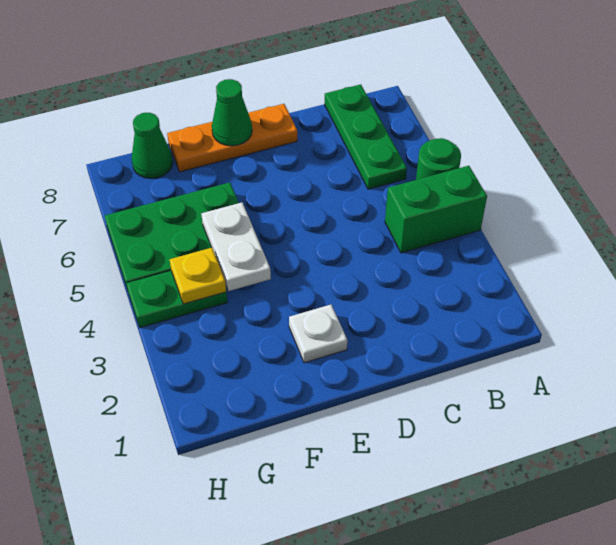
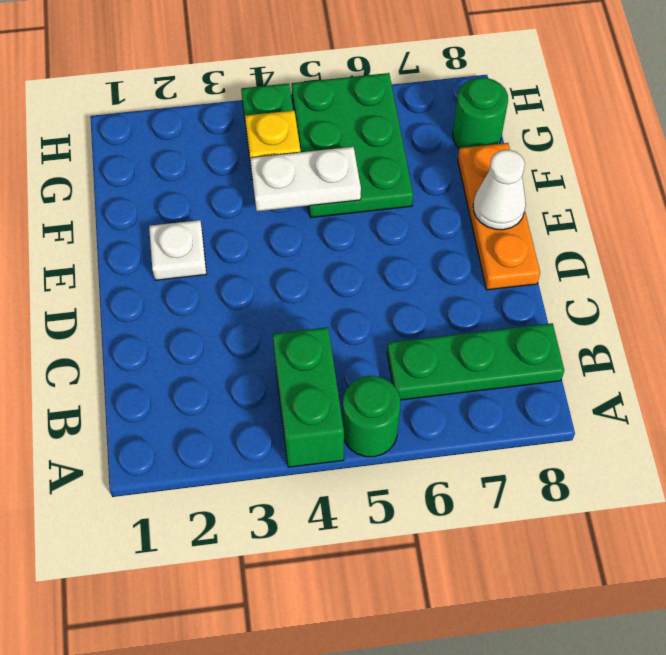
green 1x1 cone [212,79,252,146] -> white 1x1 cone [473,150,526,230]
green 1x1 cone [132,113,173,178] -> green 1x1 round brick [453,78,508,148]

